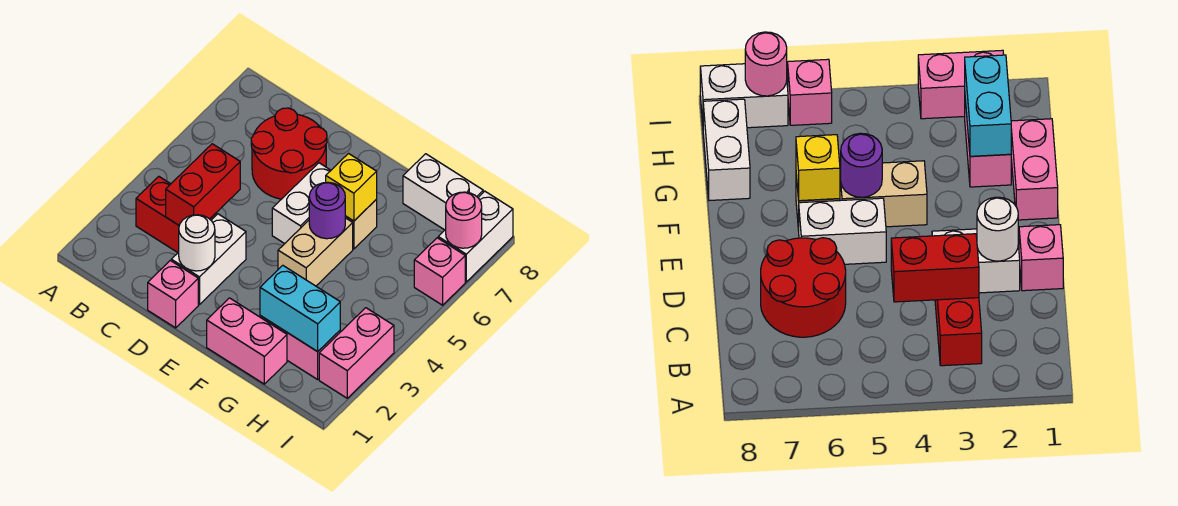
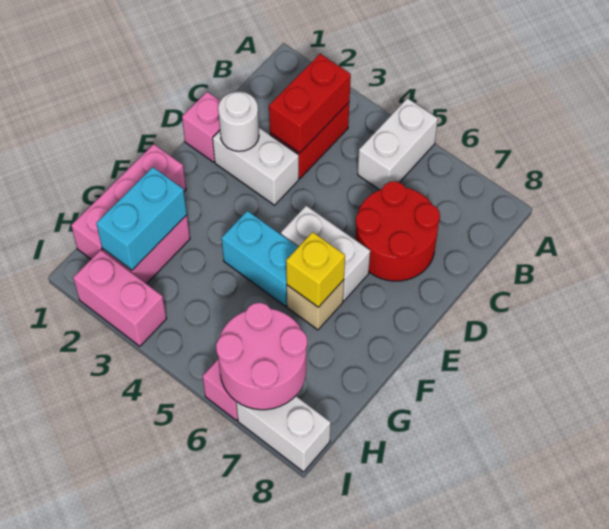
red 1x2 brick [166,144,240,225] -> red 1x2 brick turned to [269,54,351,153]
pink 1x2 brick [207,298,287,384] -> pink 1x3 brick [71,144,186,259]
tan 1x2 brick [278,218,353,286] -> cyan 1x2 brick [222,211,298,306]
purple 1x1 round brick [309,182,345,239] -> none
white 1x2 brick [403,154,483,230] -> white 1x2 brick moved to [358,98,438,190]
pink 1x1 round brick [446,192,482,248] -> pink 2x2 round brick [216,303,307,410]

